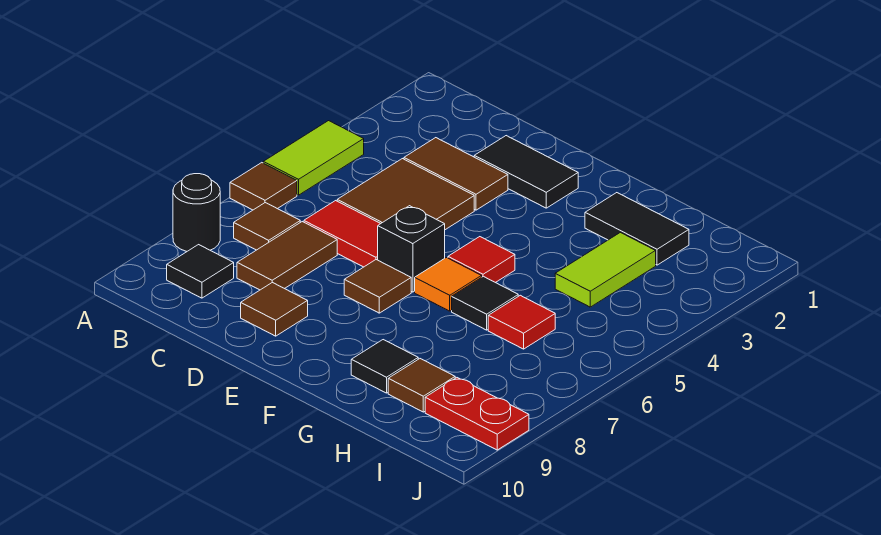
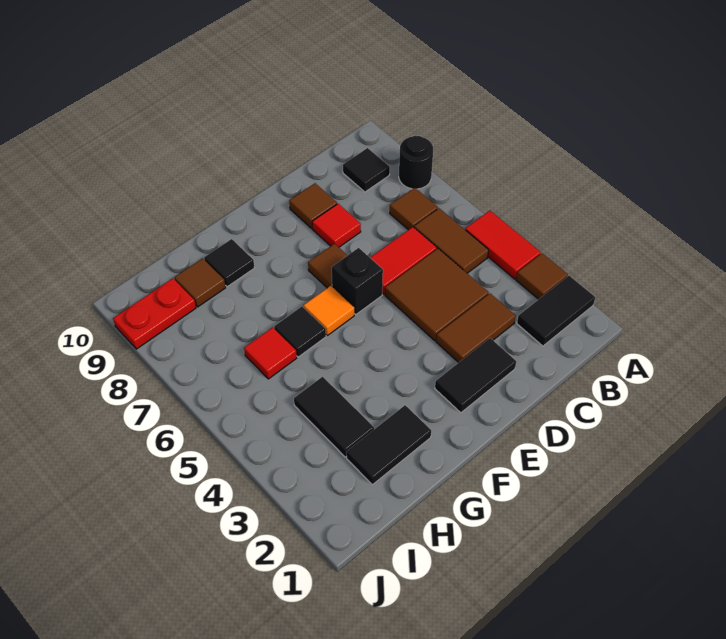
none -> black 1x2 tile [517,276,595,346]
lime 1x2 tile [263,121,364,195] -> red 1x2 tile [465,211,541,279]
brown 1x1 tile [230,163,297,210] -> brown 1x1 tile moved to [516,254,568,299]
brown 1x2 tile [237,222,337,290] -> brown 1x2 tile moved to [414,208,489,273]
red 1x1 tile [448,237,515,283] -> red 1x1 tile moved to [312,204,361,247]
lime 1x2 tile [555,233,656,307] -> black 1x2 tile [294,377,374,457]

